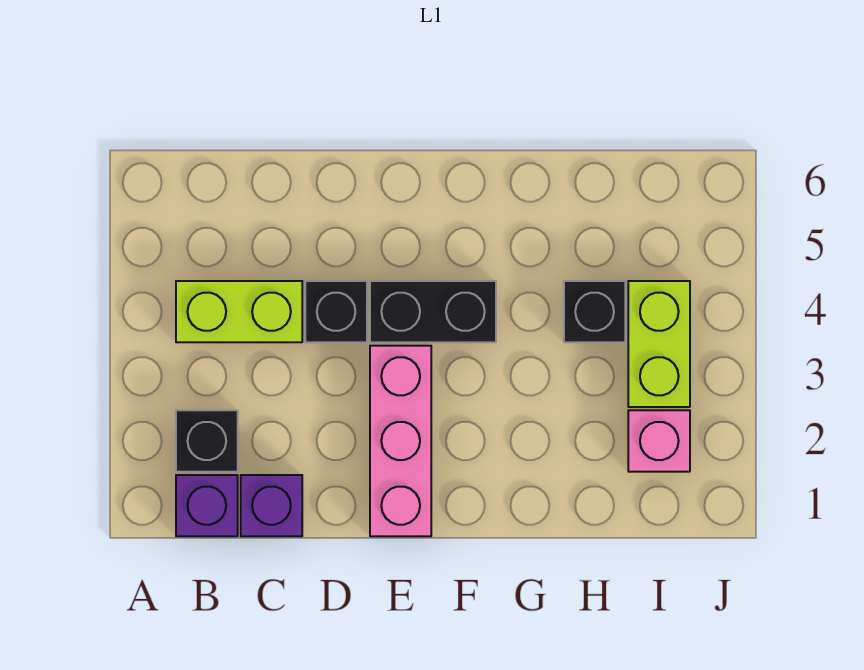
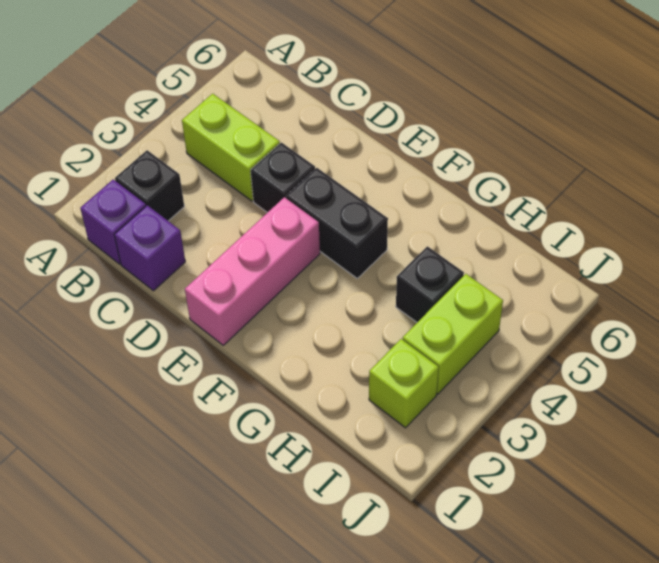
pink 1x1 brick [628,410,690,472] -> lime 1x1 brick [369,339,439,428]

